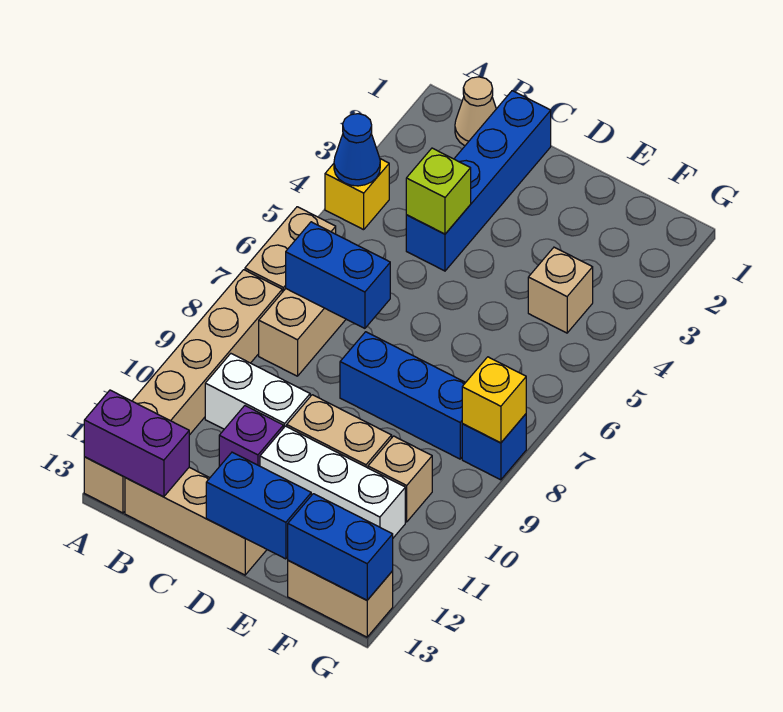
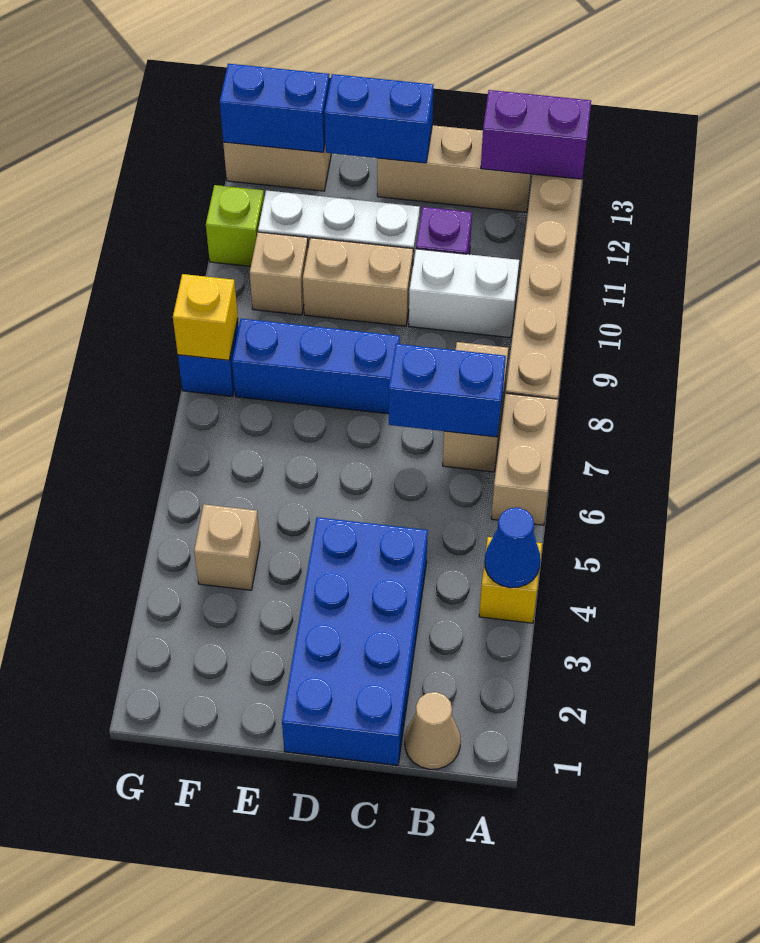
blue 1x4 brick [406,91,551,271] -> blue 2x4 brick [282,517,428,765]
lime 1x1 brick [406,148,471,234] -> lime 1x1 brick moved to [206,185,264,266]

